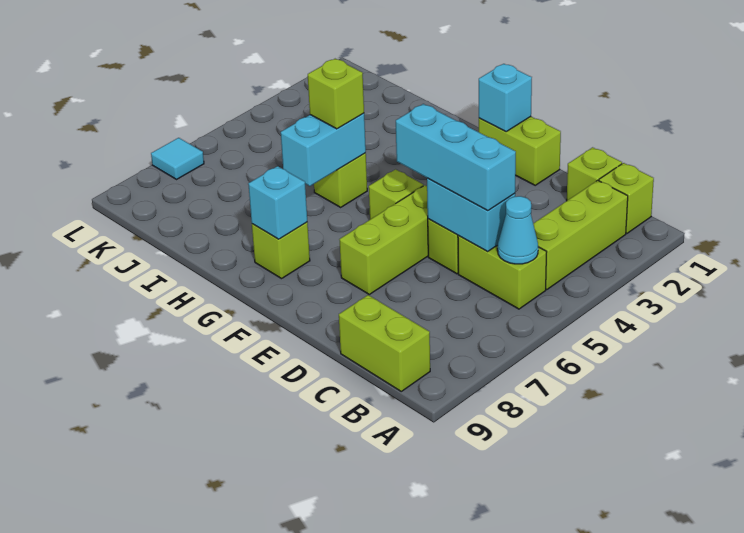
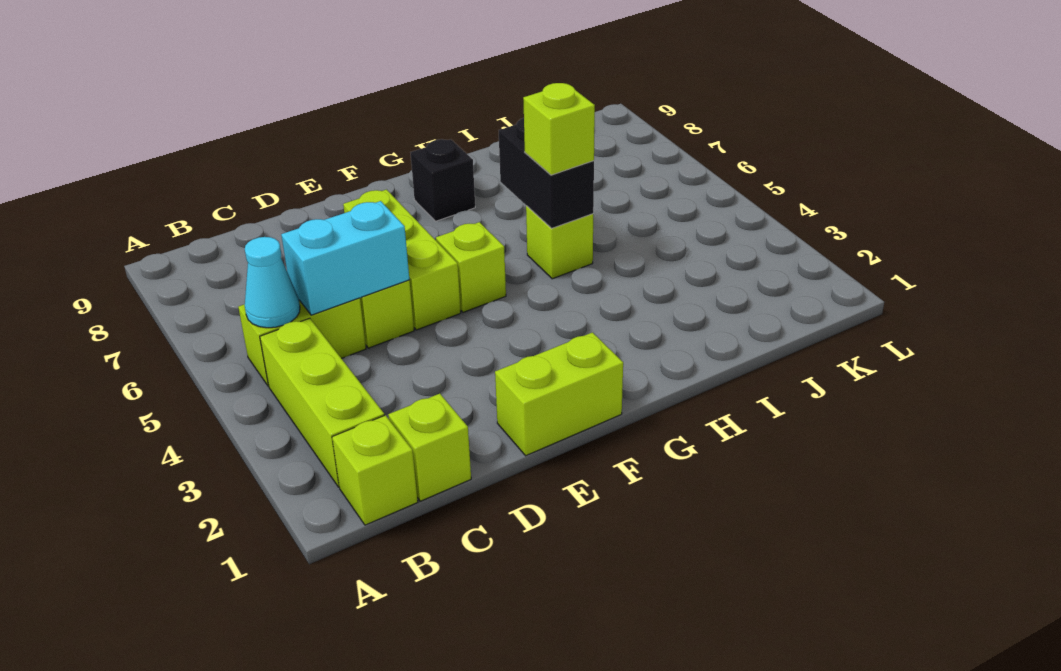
lime 1x2 brick [339,295,430,391] -> none
cyan 1x3 brick [396,104,516,211] -> none
cyan 1x1 brick [479,64,532,132] -> none
lime 1x1 brick [252,222,310,279] -> black 1x1 brick [410,139,475,221]
cyan 1x1 brick [248,166,307,239] -> none
cyan 1x2 brick [281,113,366,186] -> black 1x2 brick [499,118,594,229]
cyan 1x1 tile [151,138,204,179] -> none

